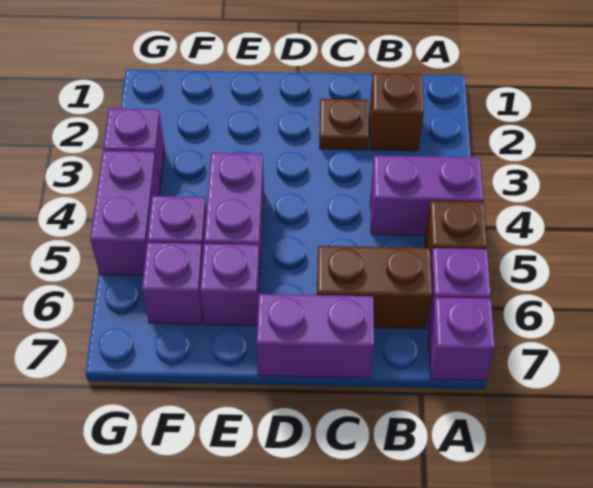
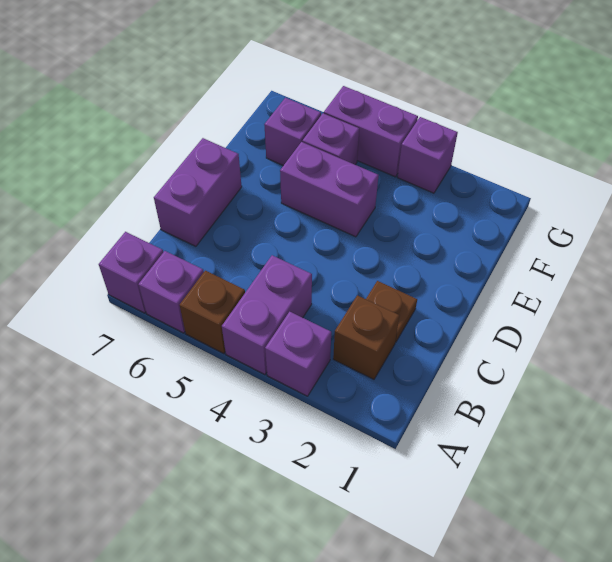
brown 1x2 brick [317,246,432,329] -> none
purple 1x1 brick [200,244,260,325] -> purple 1x1 brick moved to [265,312,331,396]

